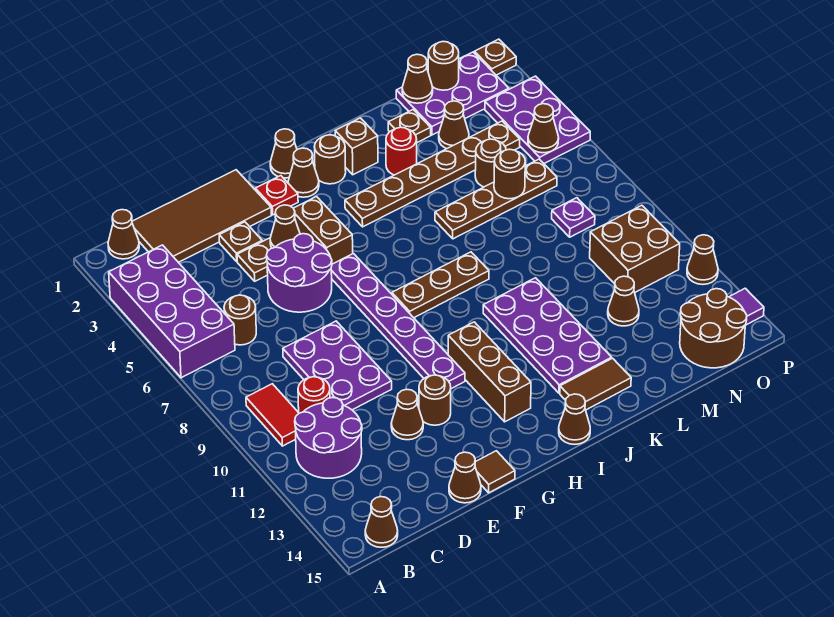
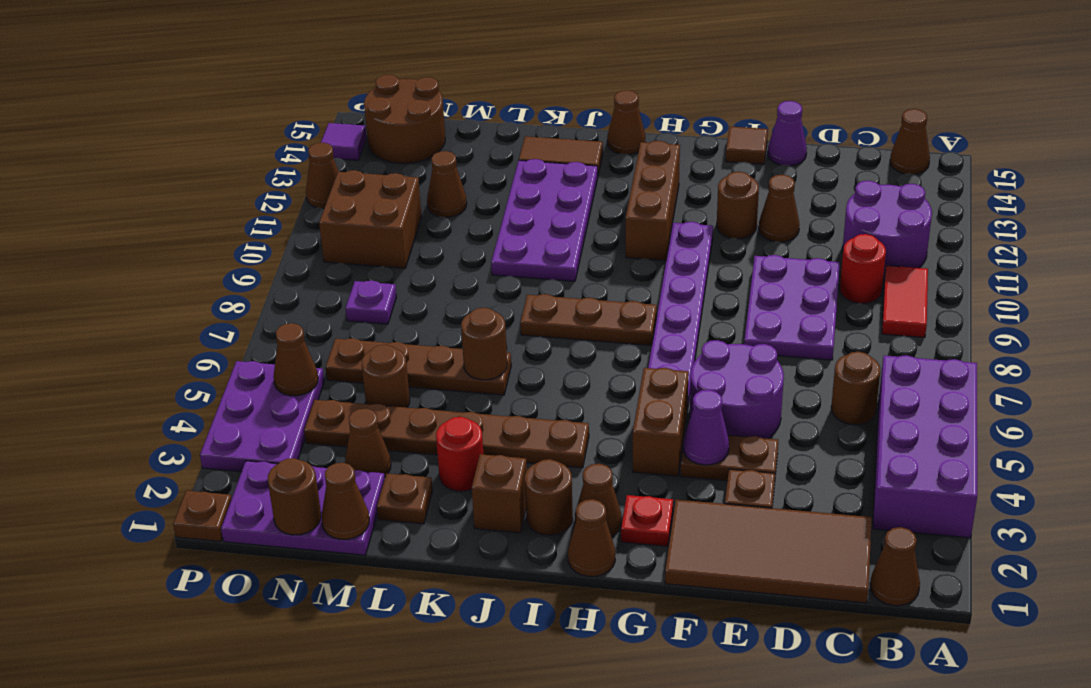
brown 1x1 cone [449,452,481,503] -> purple 1x1 cone [768,101,807,166]
brown 1x1 cone [270,205,300,248] -> purple 1x1 cone [683,390,729,465]
brown 1x1 round brick [494,149,525,199] -> brown 1x1 round brick moved to [461,308,507,380]

